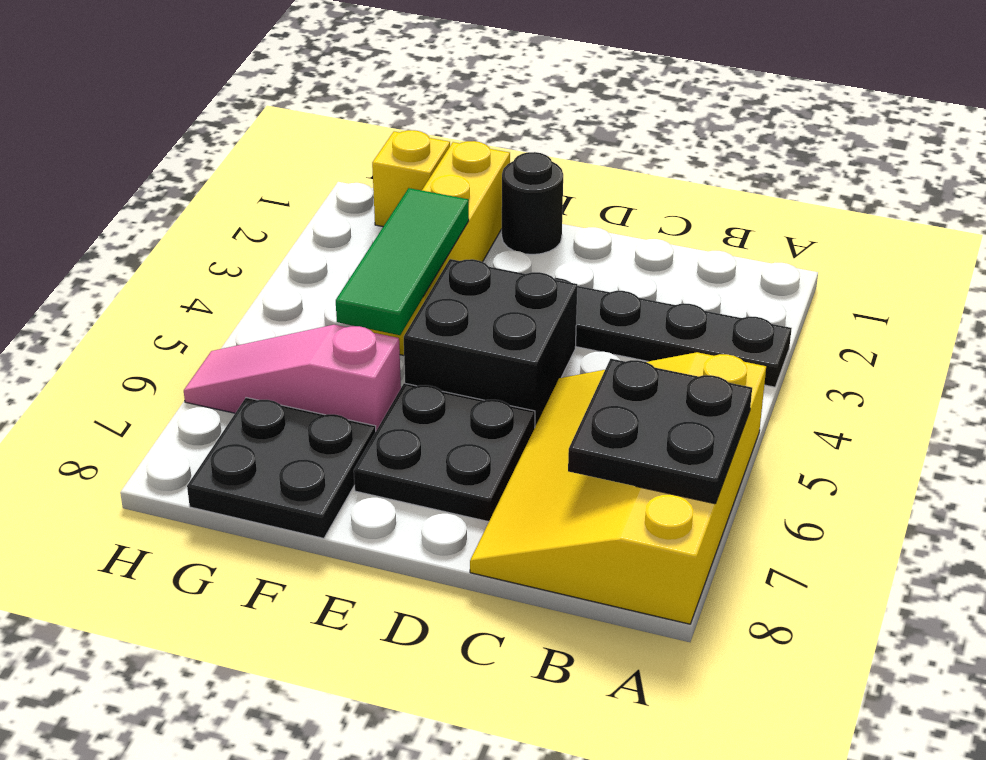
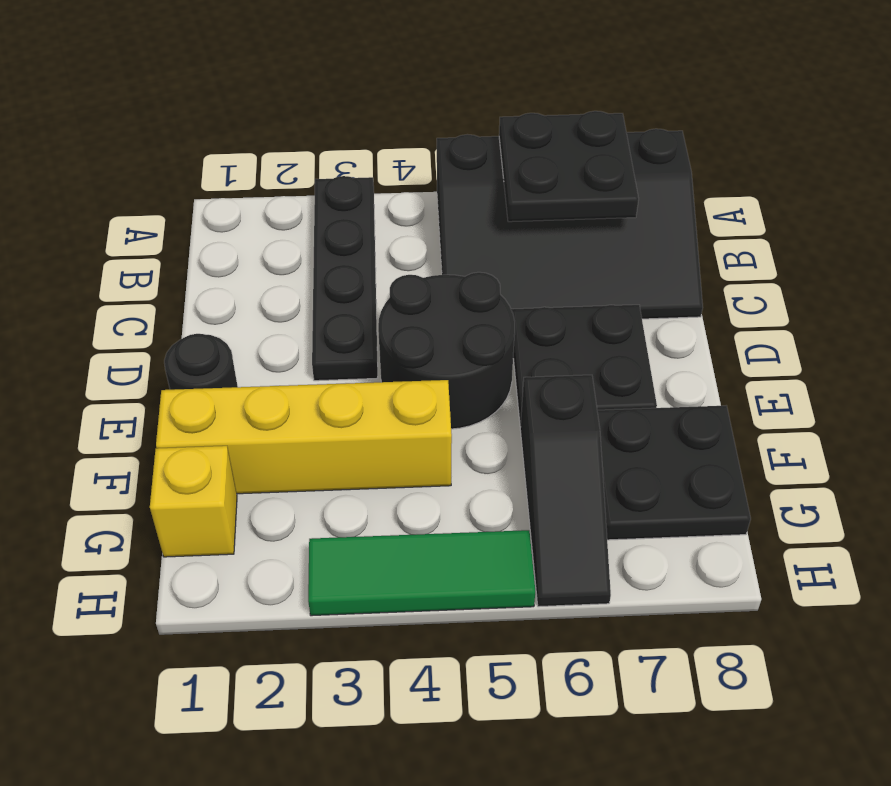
yellow 3x4 slope [470,352,766,624] -> black 3x4 slope [437,129,703,319]
black 2x2 brick [404,259,577,426] -> black 2x2 round brick [378,272,515,429]
green 1x3 tile [336,188,469,335] -> green 1x3 tile moved to [308,530,535,616]
pink 1x3 slope [184,325,401,430] -> black 1x3 slope [520,375,611,607]

